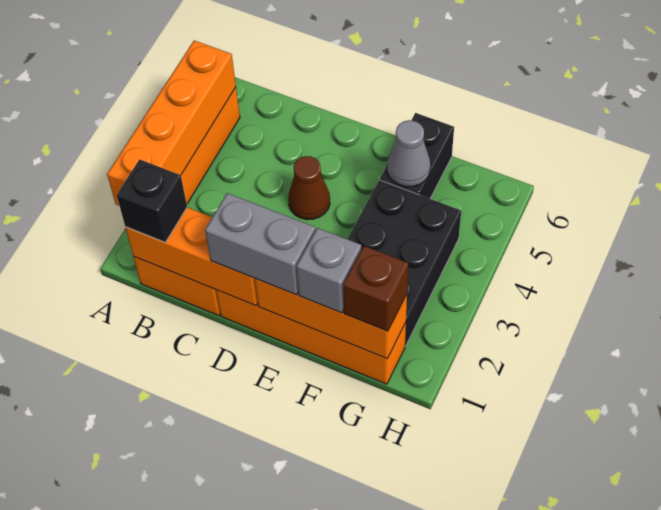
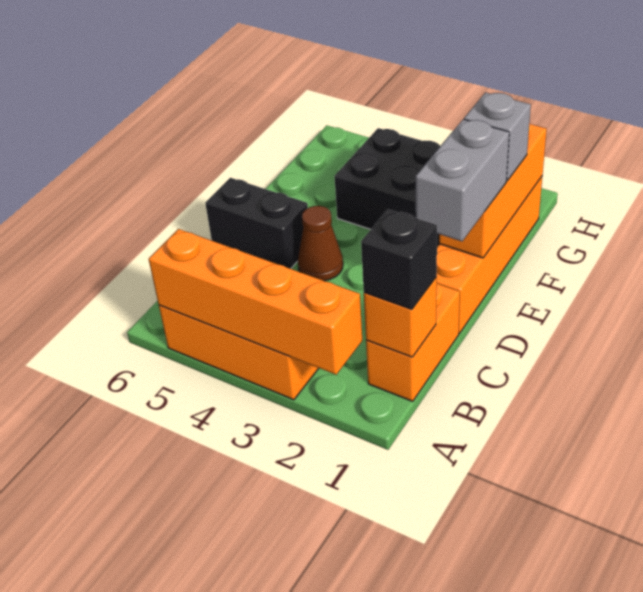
orange 1x3 brick [125,207,258,306] -> orange 1x1 brick [364,277,437,357]
black 1x2 brick [380,113,454,199] -> black 1x2 brick moved to [205,178,308,269]
grey 1x1 cone [387,120,430,187] -> none
brown 1x1 brick [343,246,408,331] -> none

